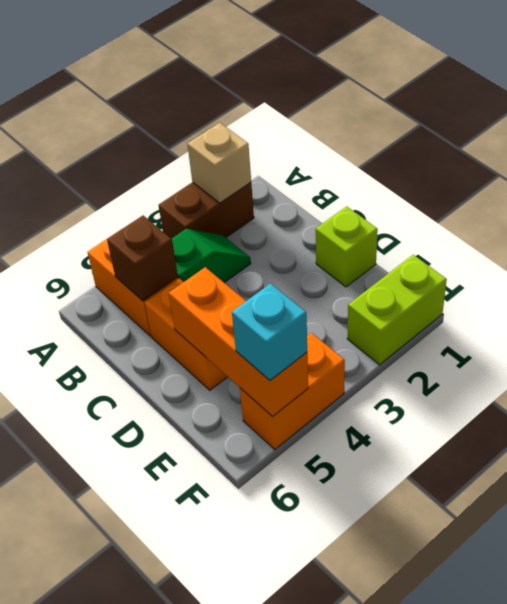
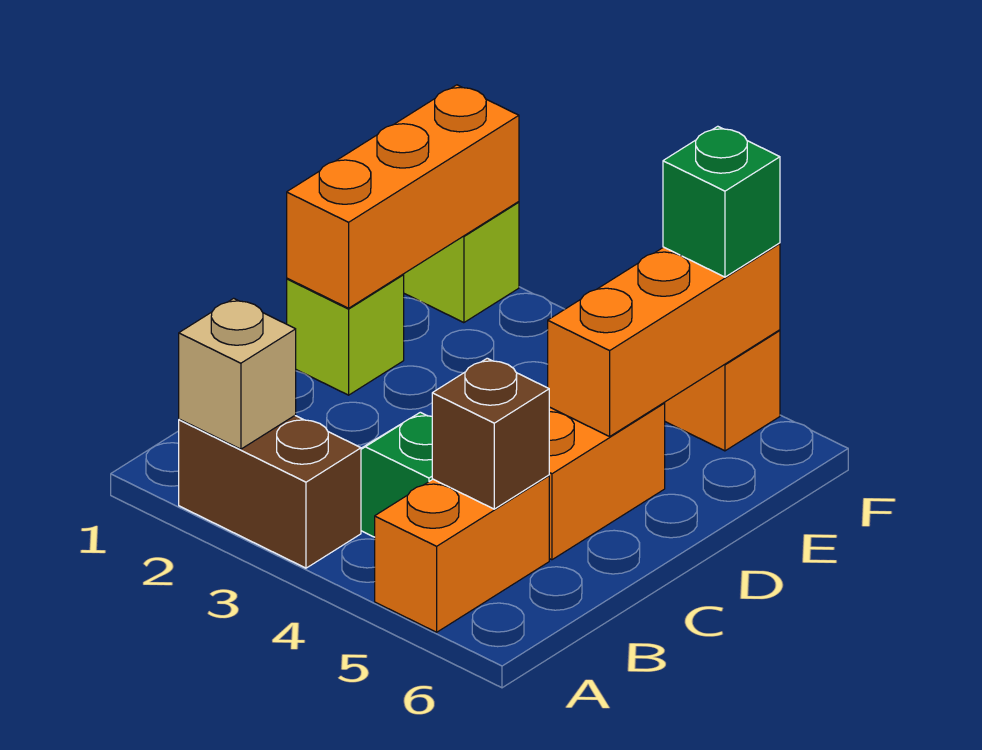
none -> orange 1x3 brick [287,85,519,308]
lime 1x2 brick [347,255,447,365] -> lime 1x1 brick [403,202,519,323]
cyan 1x1 brick [232,284,307,380] -> green 1x1 brick [663,126,780,277]

